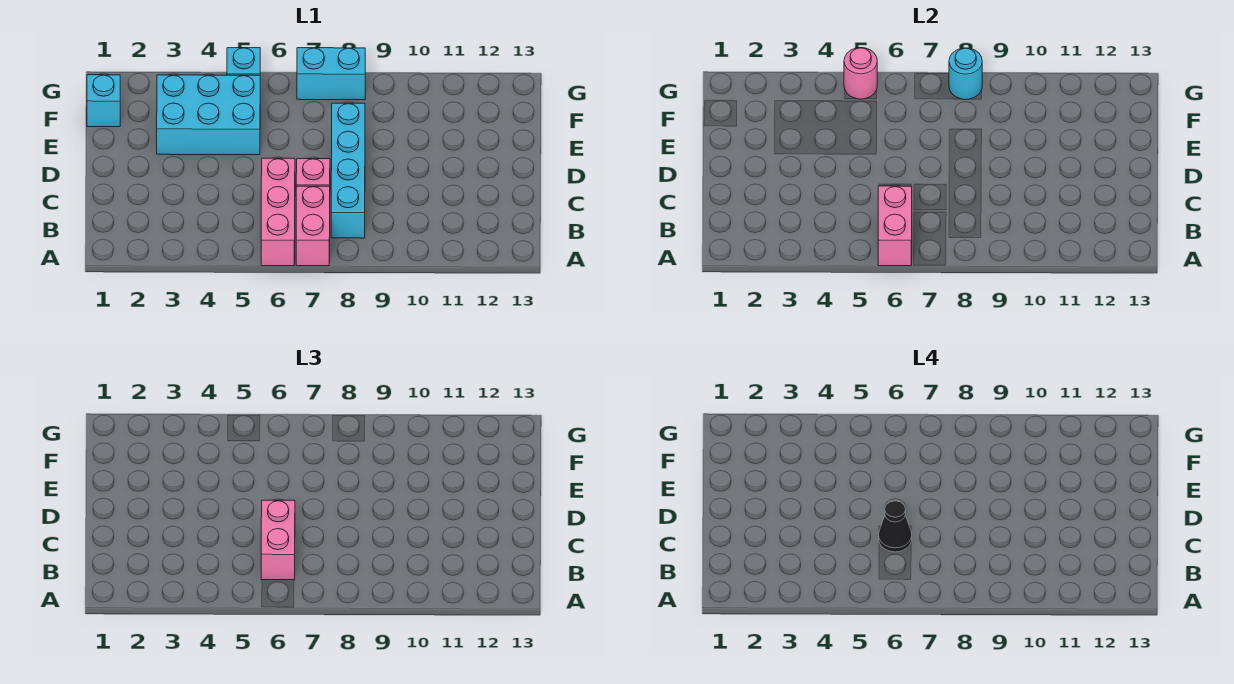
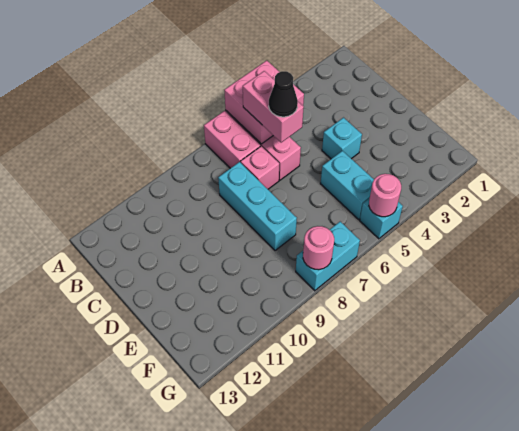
pink 1x2 brick [878,186,912,266] -> pink 2x2 brick [224,61,304,144]
cyan 1x4 brick [331,103,365,238] -> cyan 1x3 brick [218,162,297,251]
cyan 2x3 brick [157,75,260,155] -> cyan 1x2 brick [321,151,374,219]
cyan 1x1 brick [87,75,120,127] -> cyan 1x1 brick moved to [322,118,362,159]
cyan 1x1 round brick [949,48,982,100] -> pink 1x1 round brick [303,226,334,270]

